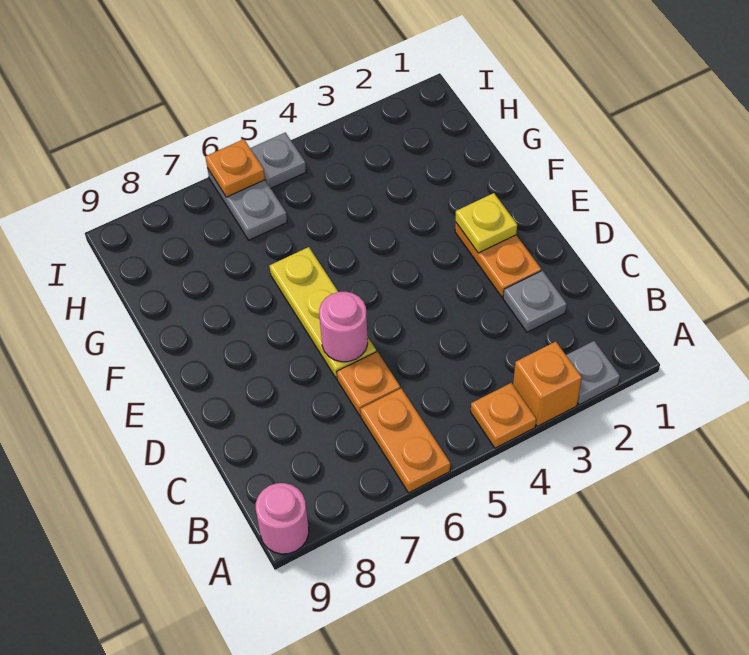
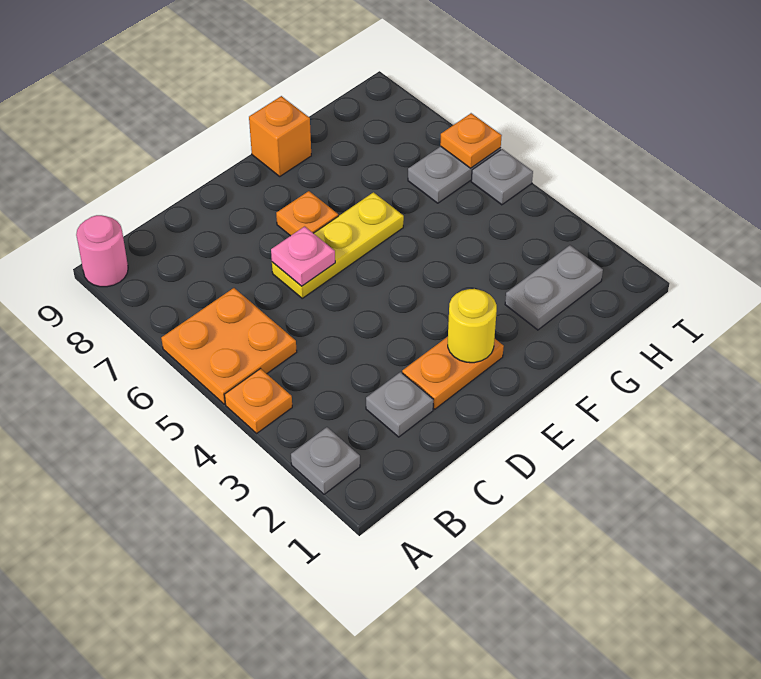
orange 1x1 brick [513,342,582,426] -> orange 1x1 brick moved to [249,96,311,176]
orange 1x2 plate [360,388,450,493] -> orange 2x2 plate [161,288,297,404]
orange 1x1 plate [337,352,400,416] -> orange 1x1 plate moved to [276,191,338,236]
pink 1x1 round brick [319,292,368,362] -> pink 1x1 plate [271,226,335,286]
yellow 1x1 plate [455,193,517,253] -> yellow 1x1 round brick [448,289,497,363]
none -> grey 1x2 plate [505,245,603,330]

